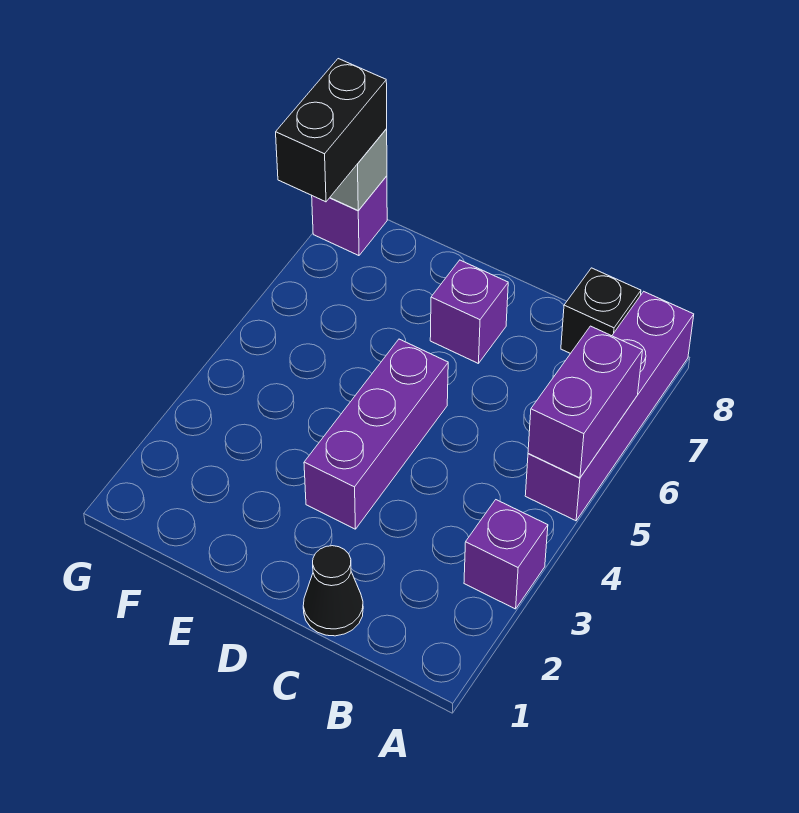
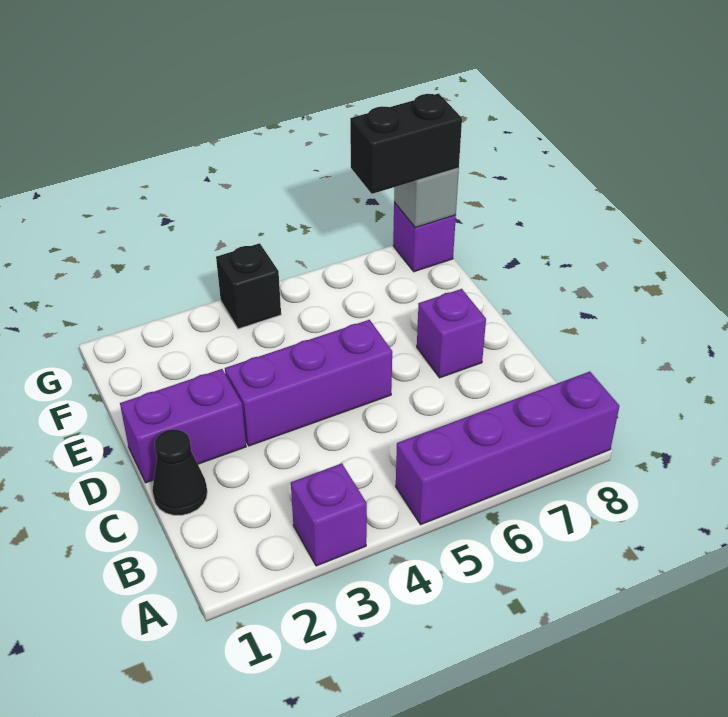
purple 1x2 brick [528,326,642,478] -> purple 1x2 brick moved to [120,369,246,483]
black 1x1 brick [561,268,641,354] -> black 1x1 brick moved to [216,243,281,329]

